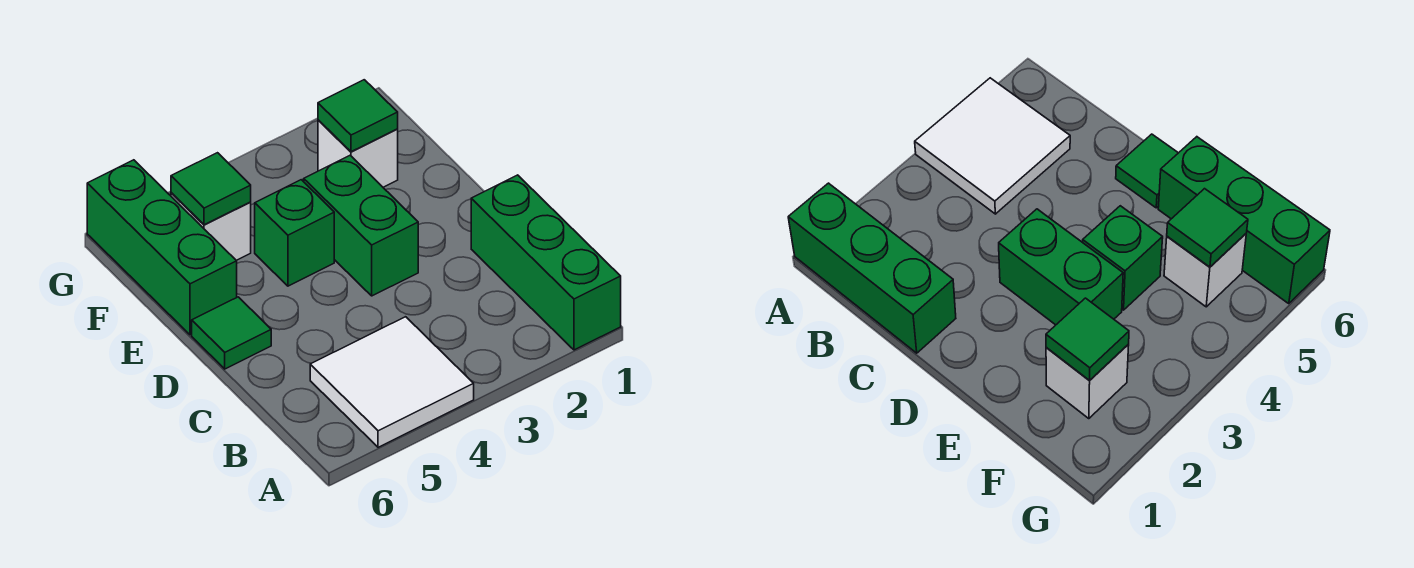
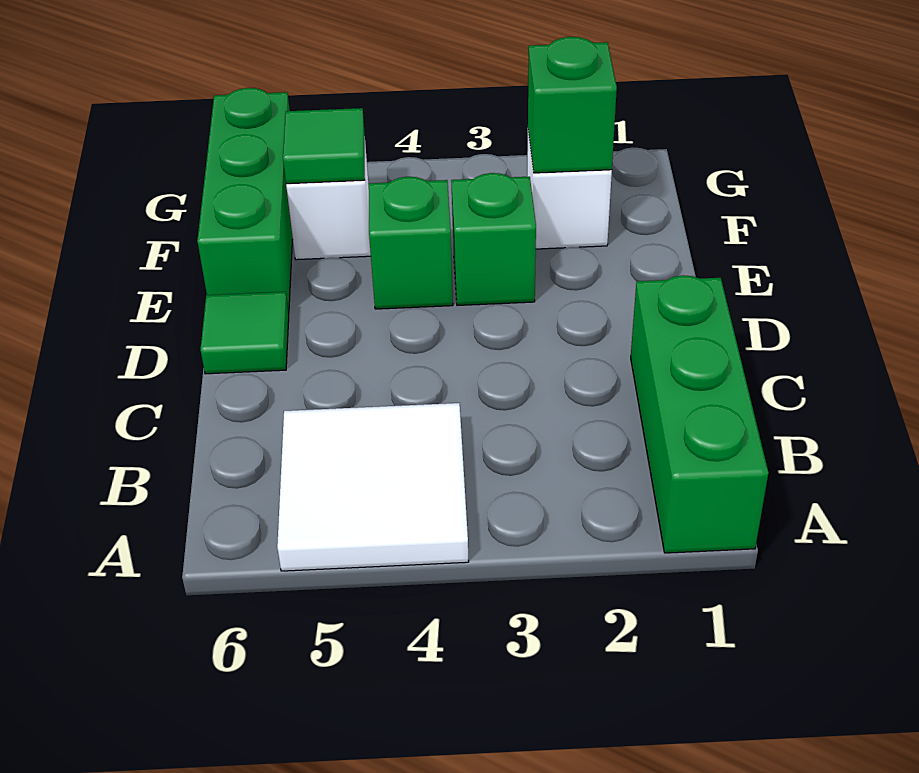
green 1x2 brick [304,155,418,296] -> green 1x1 brick [451,173,536,305]
green 1x1 tile [318,80,398,152] -> green 1x1 brick [528,37,617,173]

